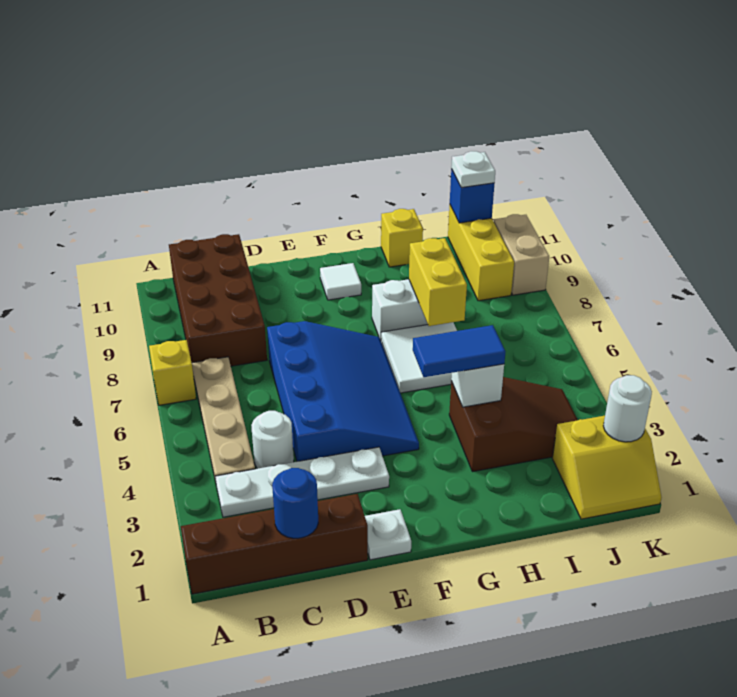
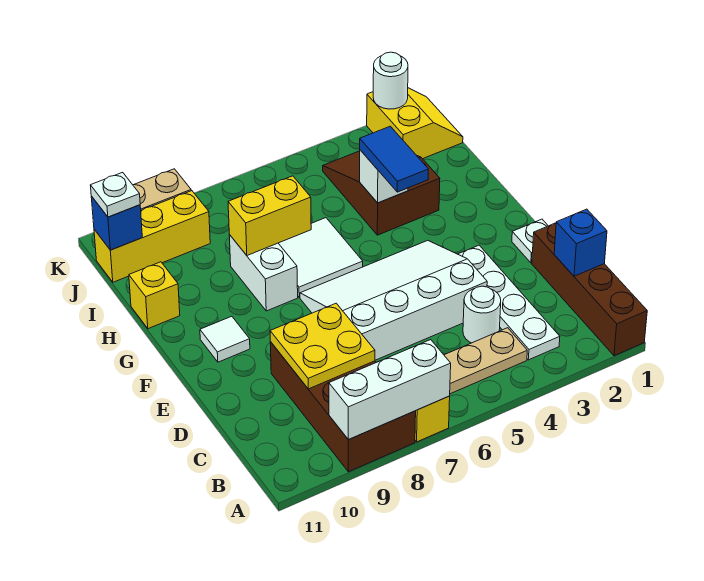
none -> white 1x3 brick [329,340,451,440]
brown 2x4 brick [169,234,267,366] -> brown 2x4 brick turned to [270,342,416,472]
blue 1x1 round brick [272,468,318,538] -> blue 1x1 brick [554,209,607,276]
none -> yellow 2x2 plate [270,303,375,389]
blue 3x4 slope [267,321,419,461] -> white 3x4 slope [300,240,487,360]

